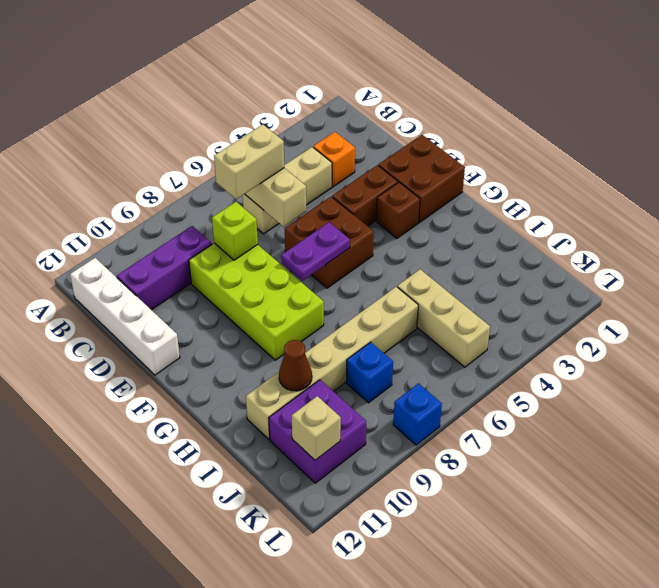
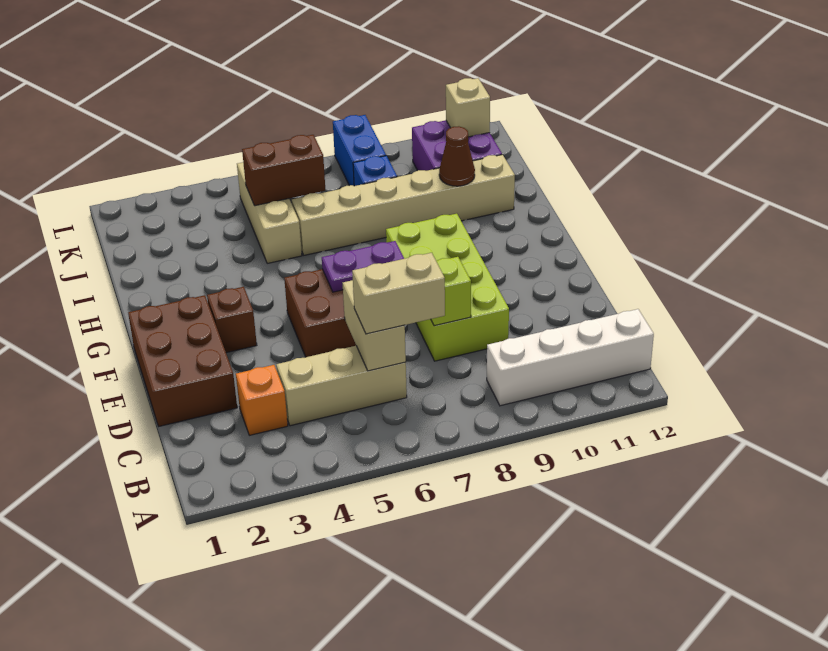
white 1x4 brick [70,258,180,375] -> white 1x4 brick turned to [487,309,654,406]
purple 1x3 brick [117,226,212,310] -> none
brown 2x2 brick [378,135,465,222] -> brown 2x3 brick [128,295,237,426]
brown 1x2 brick [332,165,398,226] -> brown 1x2 brick moved to [242,135,325,206]
blue 1x1 brick [393,383,442,445] -> blue 1x2 brick [333,115,386,186]

